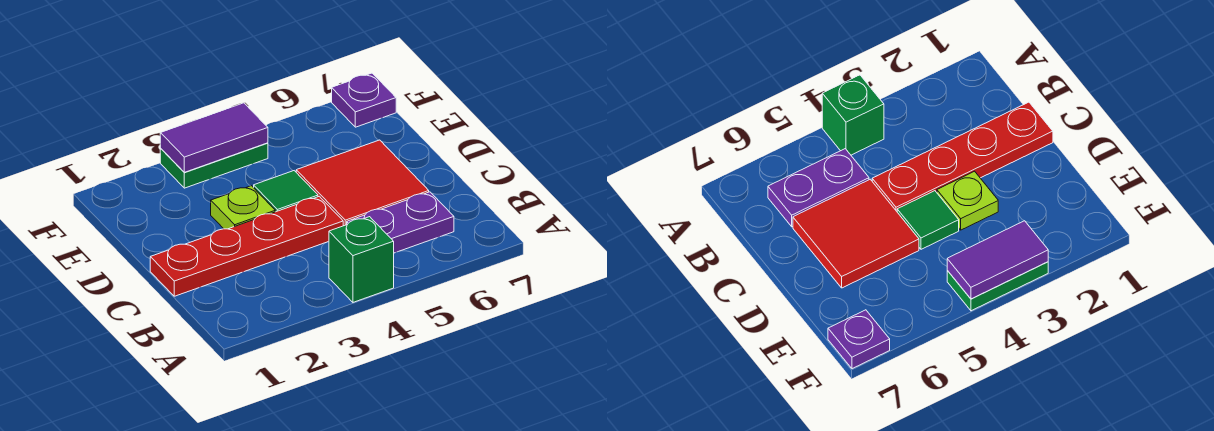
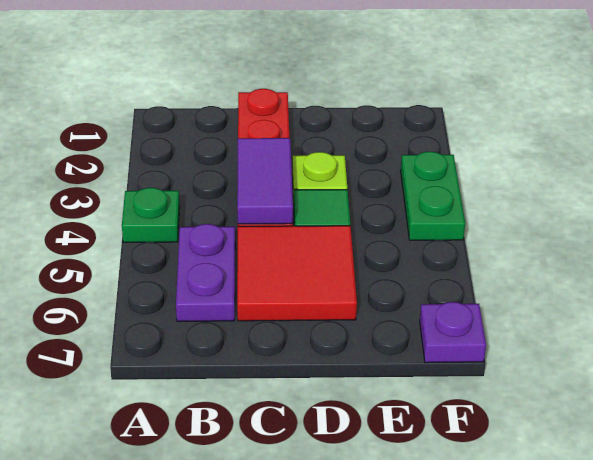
green 1x1 brick [329,217,394,302] -> green 1x1 plate [122,188,180,243]
purple 1x2 tile [160,103,268,172] -> purple 1x2 tile moved to [237,138,293,224]

